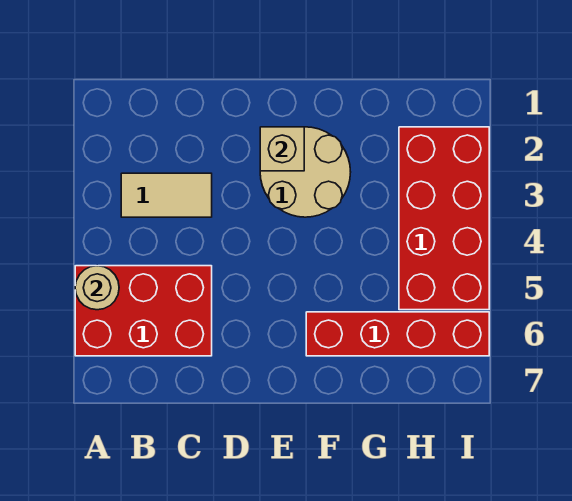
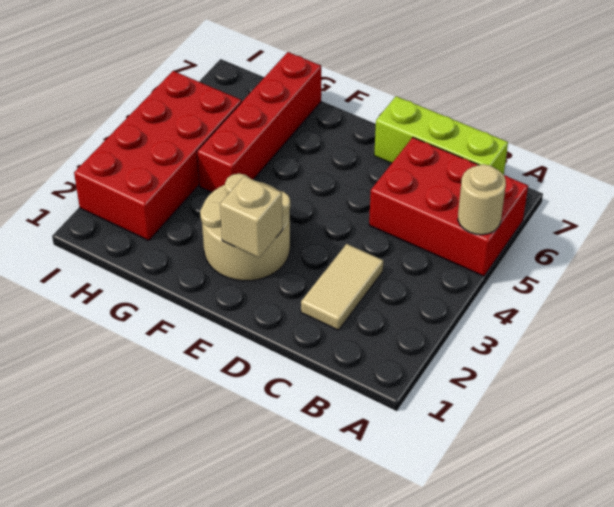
tan 1x2 tile [121,173,212,217] -> tan 1x2 tile turned to [301,244,383,330]
none -> lime 1x3 brick [374,96,508,175]
red 1x4 brick [306,312,489,356] -> red 1x4 brick turned to [197,52,321,192]

